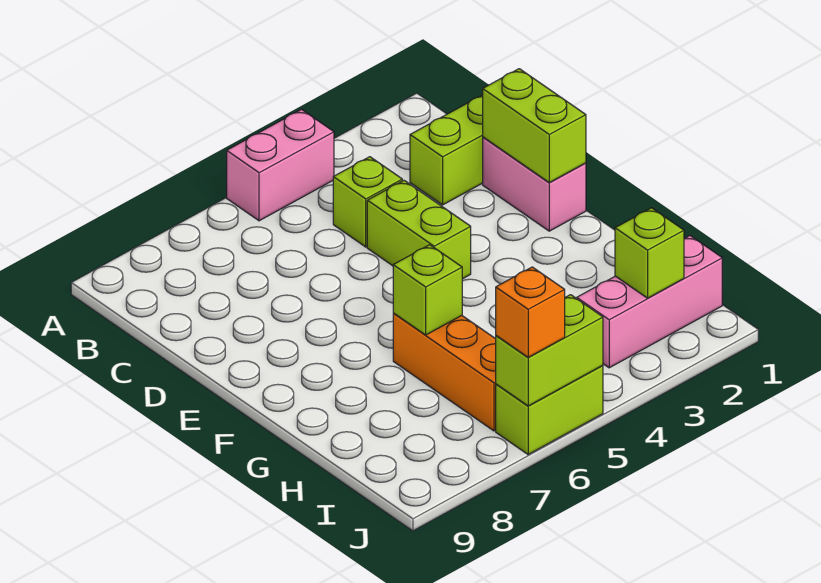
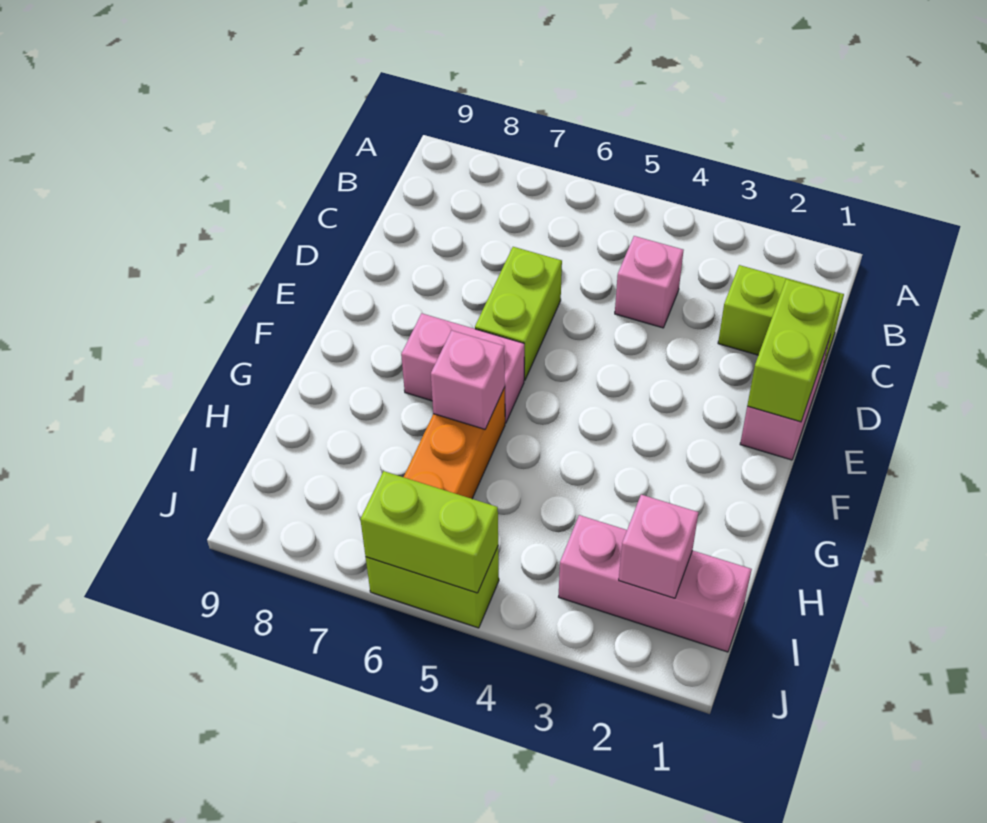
pink 1x2 brick [227,109,334,221] -> pink 1x2 brick moved to [401,313,524,423]
lime 1x1 brick [333,157,402,247] -> pink 1x1 brick [615,236,683,328]
lime 1x2 brick [367,180,471,279] -> lime 1x2 brick moved to [475,247,562,380]
lime 1x1 brick [393,245,462,335] -> pink 1x1 brick [431,330,505,429]
lime 1x1 brick [615,208,684,298] -> pink 1x1 brick [619,494,698,598]
orange 1x1 brick [496,267,565,357] -> none

